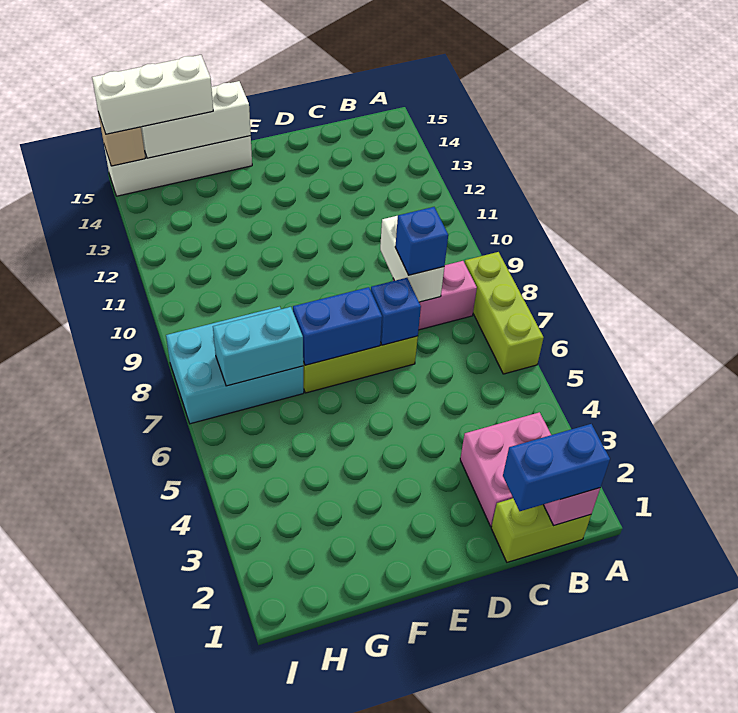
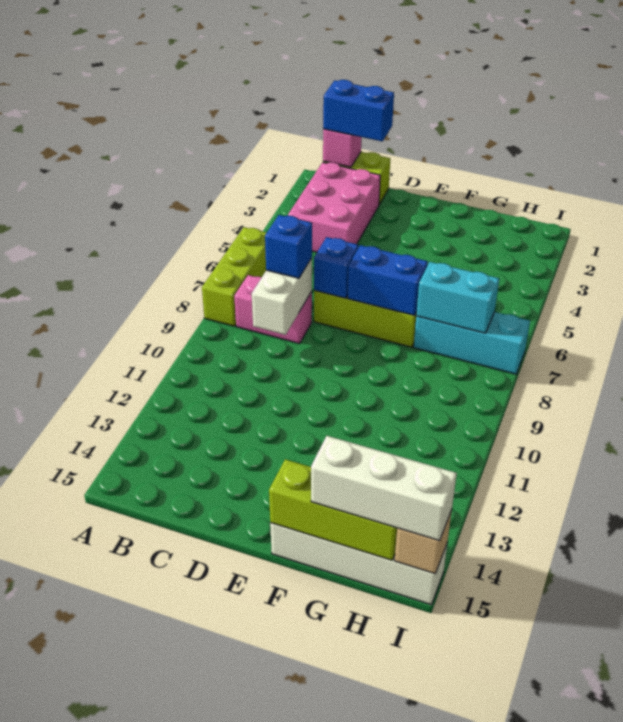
pink 2x2 brick [460,412,551,526] -> pink 2x3 brick [288,162,380,252]
white 1x3 brick [141,81,251,158] -> lime 1x3 brick [269,459,397,560]
cyan 2x3 brick [166,307,304,424] -> cyan 1x3 brick [414,312,530,374]

